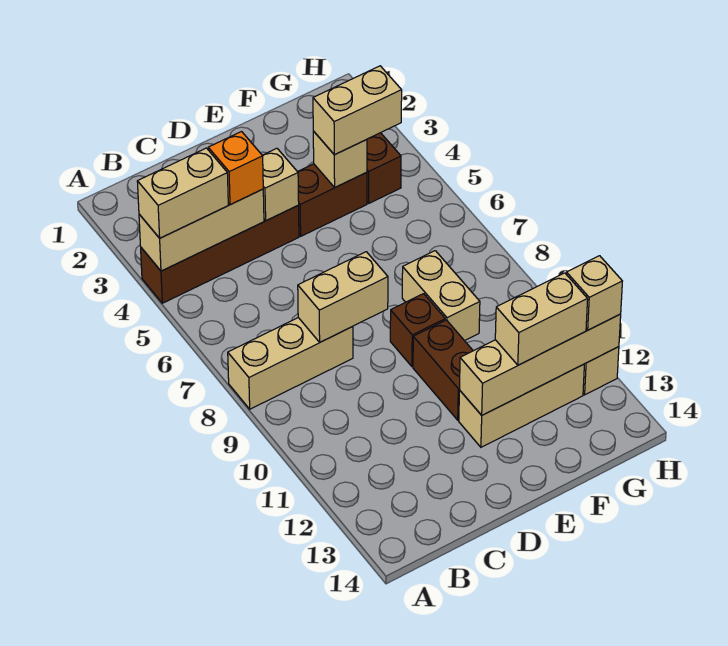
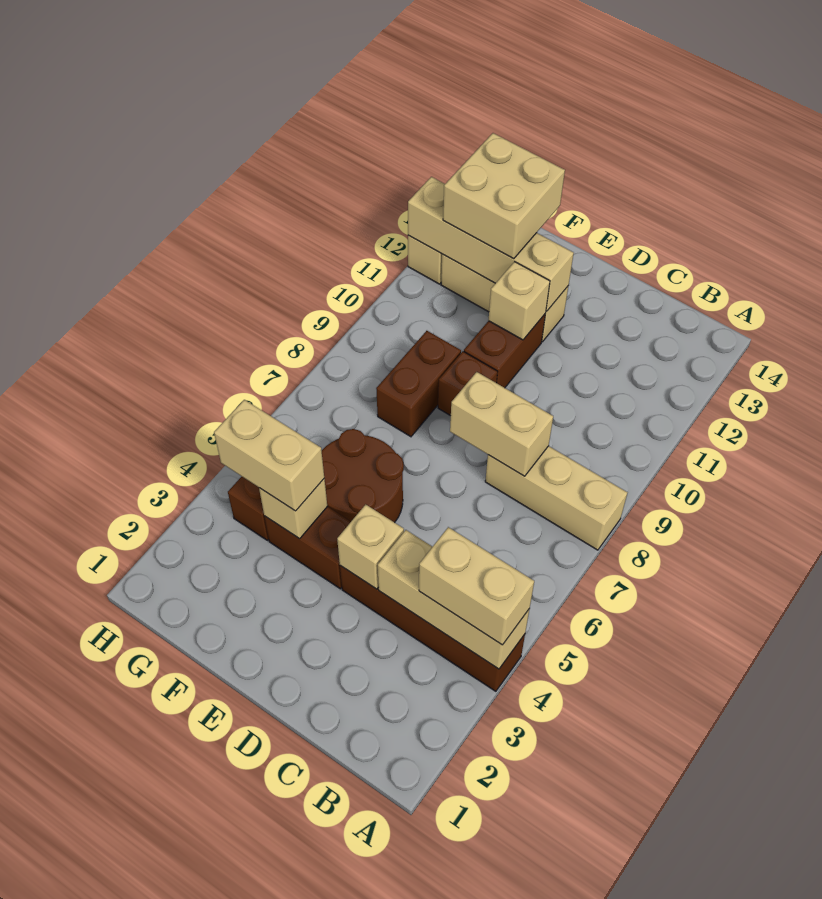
orange 1x1 brick [208,132,263,205] -> none
none -> brown 2x2 round brick [322,429,404,523]
tan 1x2 brick [402,251,480,341] -> brown 1x2 brick [376,331,461,437]
tan 1x2 brick [495,273,588,365] -> tan 2x2 brick [443,133,565,259]
tan 1x1 brick [566,256,622,330] -> tan 1x1 brick moved to [488,262,550,340]

